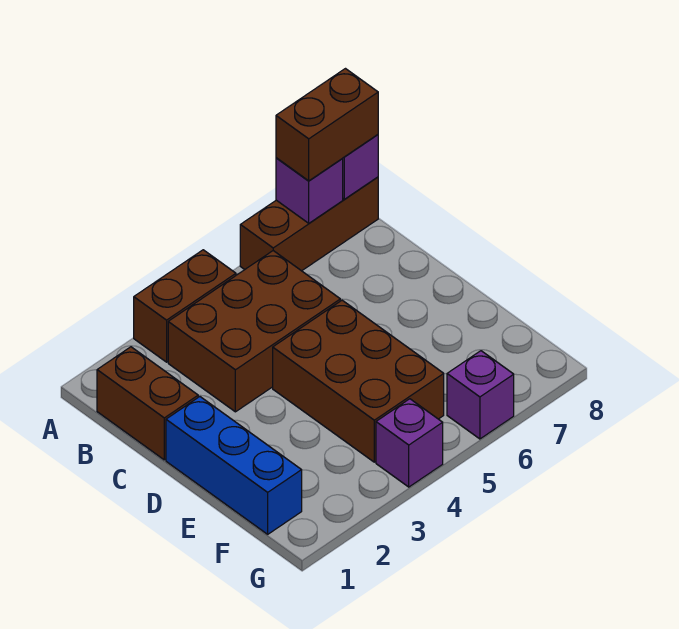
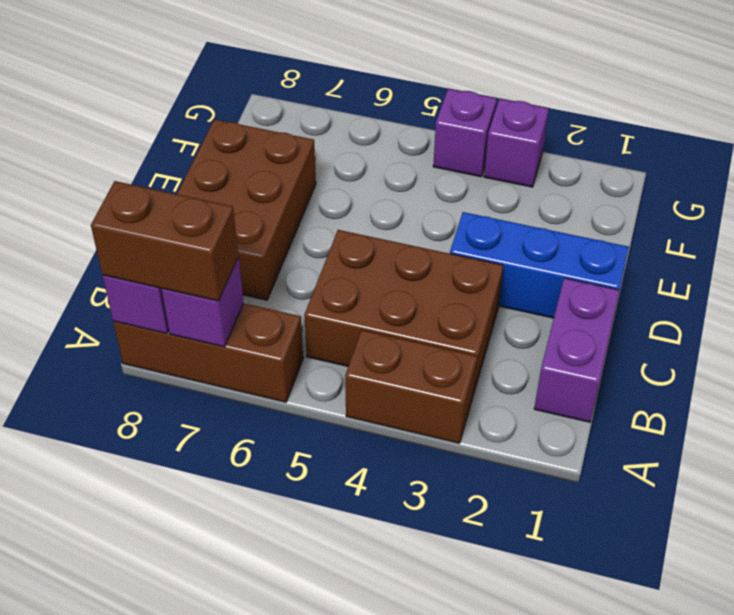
brown 1x2 brick [97,347,198,460] -> purple 1x2 brick [534,278,620,422]
blue 1x3 brick [166,397,302,534] -> blue 1x3 brick turned to [450,212,629,318]
brown 2x3 brick [273,300,444,462] -> brown 2x3 brick moved to [177,119,316,300]
purple 1x1 brick [447,351,514,439] -> purple 1x1 brick moved to [484,99,549,187]

